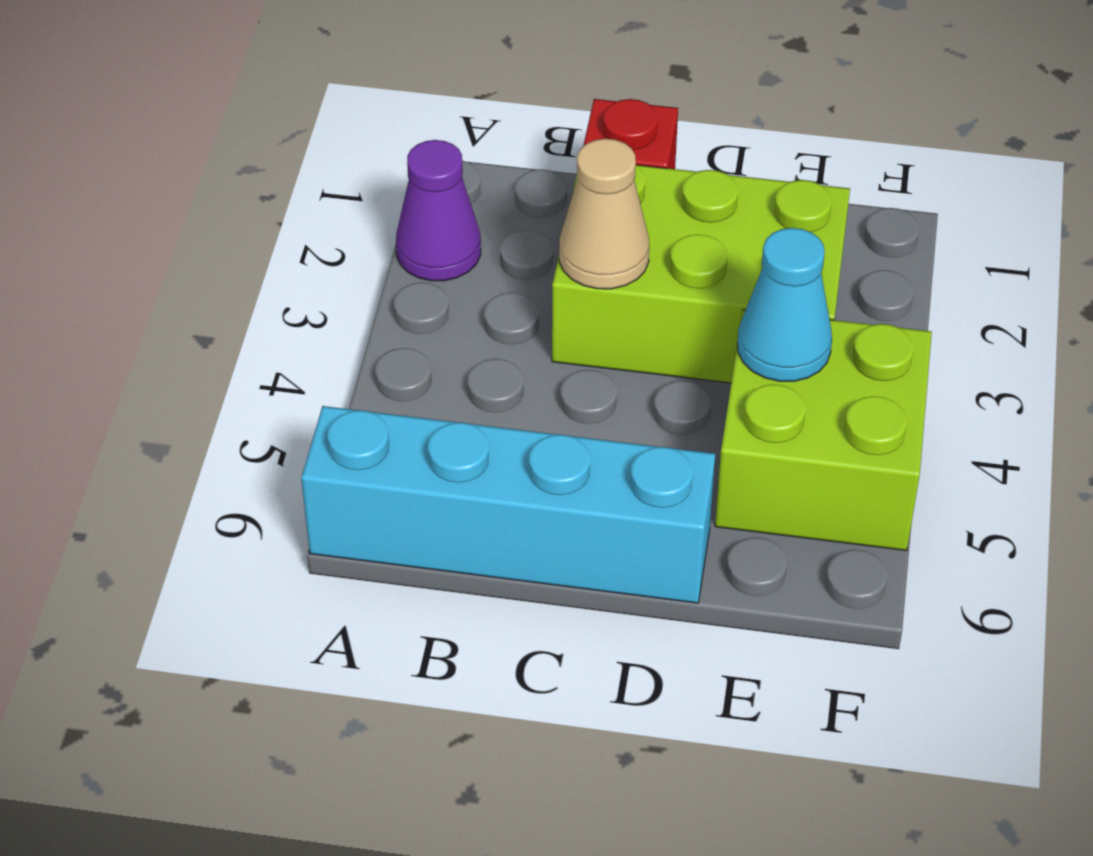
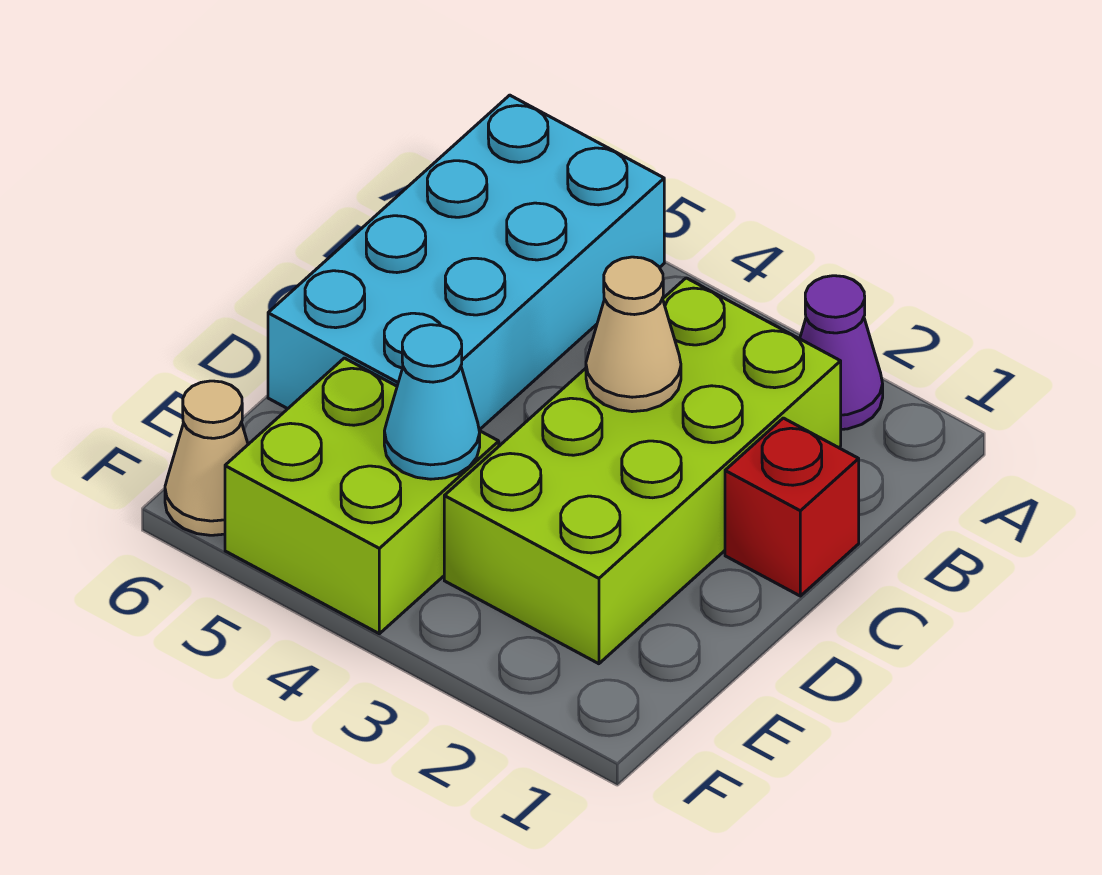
cyan 1x4 brick [301,406,715,603] -> cyan 2x4 brick [268,95,664,430]
lime 2x3 brick [552,165,850,383] -> lime 2x4 brick [444,278,841,664]
none -> tan 1x1 cone [165,381,248,535]

